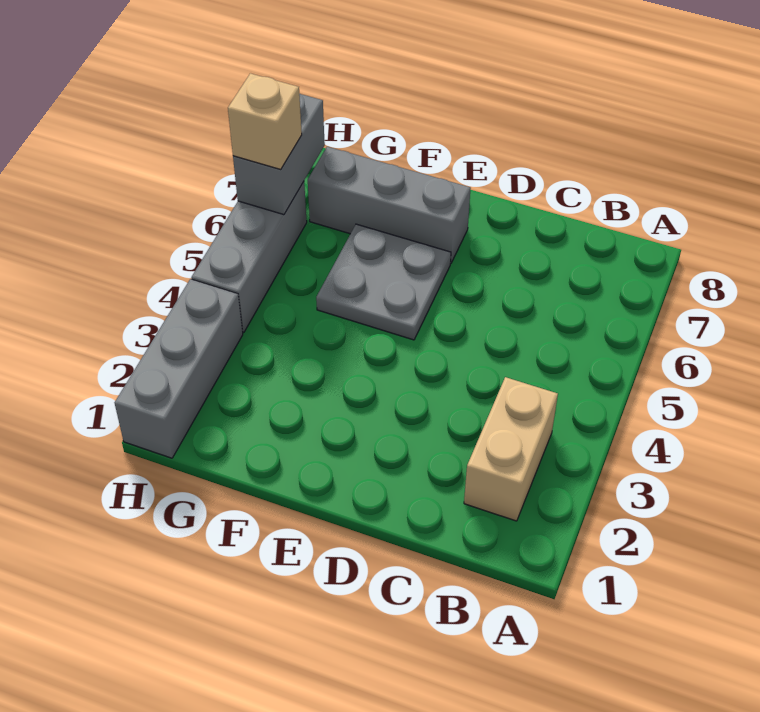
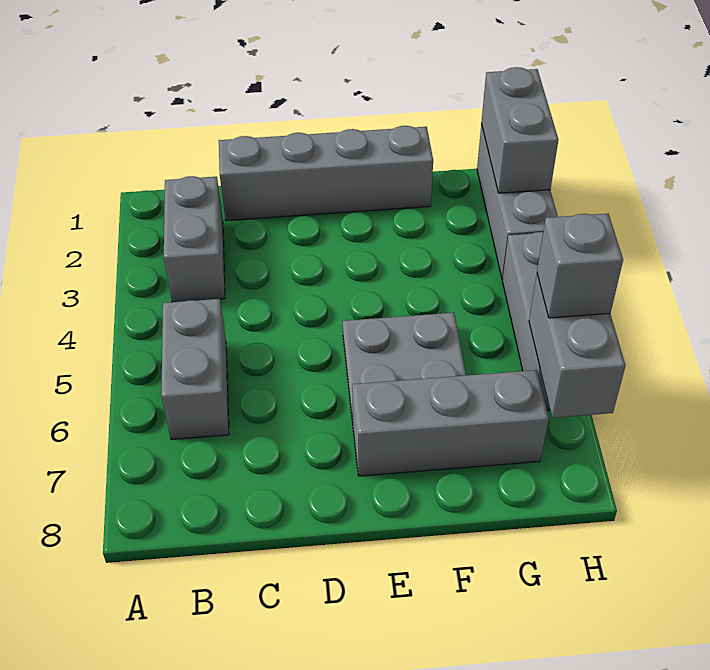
tan 1x2 brick [464,377,558,521] -> grey 1x2 brick [164,176,225,302]
none -> grey 1x2 brick [161,299,229,440]
none -> grey 1x4 brick [219,126,433,221]
none -> grey 1x2 brick [481,67,558,193]
tan 1x1 brick [228,73,302,169] -> grey 1x1 brick [537,214,623,318]

